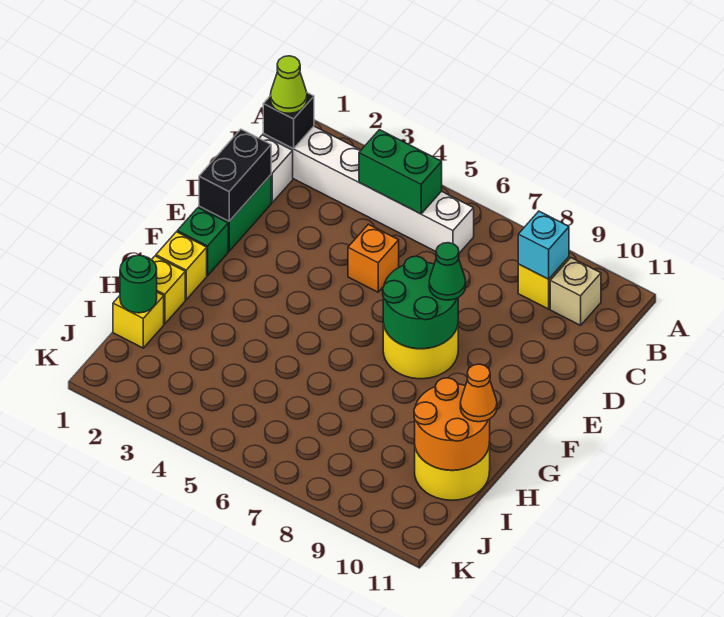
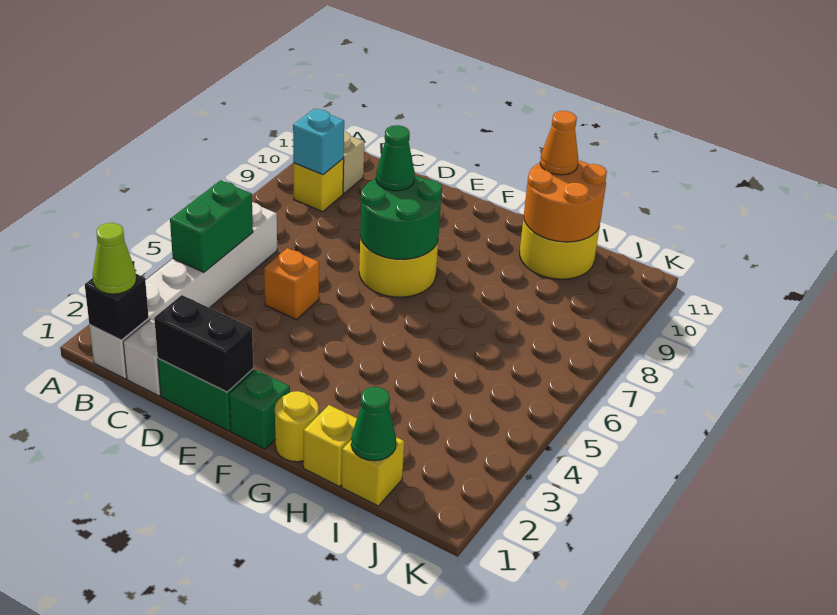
yellow 1x1 brick [156,232,207,300] -> yellow 1x1 round brick [275,391,319,462]
green 1x1 round brick [120,255,157,313] -> green 1x1 cone [351,387,396,461]

